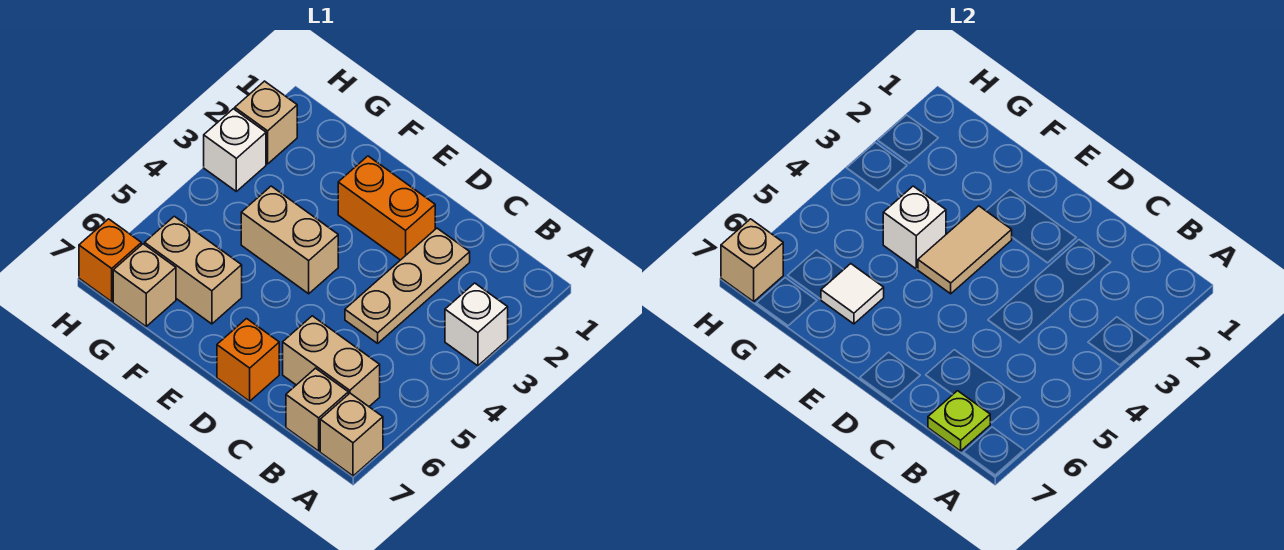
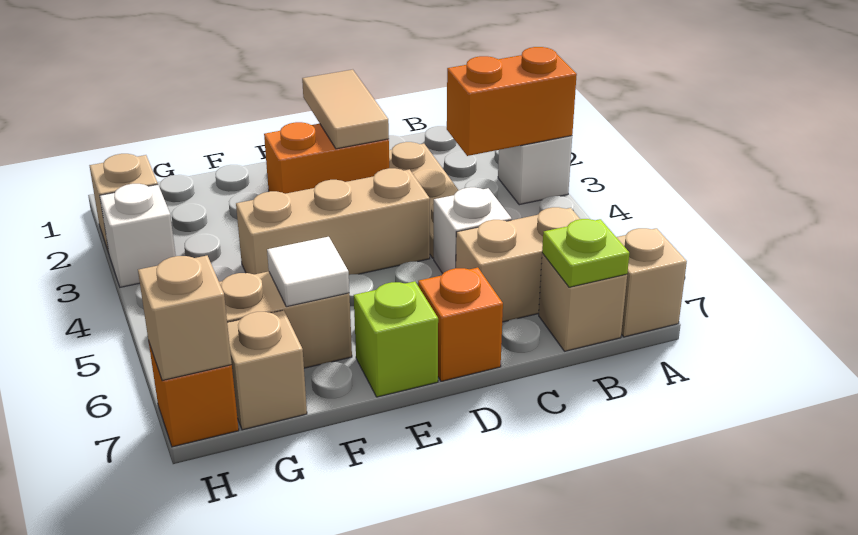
none -> orange 1x2 brick [447,47,577,156]
tan 1x2 tile [918,206,1012,294] -> tan 1x2 tile moved to [302,70,389,149]
tan 1x2 brick [241,186,338,294] -> tan 1x3 brick [236,168,430,275]
none -> lime 1x1 brick [354,281,438,397]
white 1x1 brick [883,186,946,269] -> white 1x1 brick moved to [434,187,512,274]

